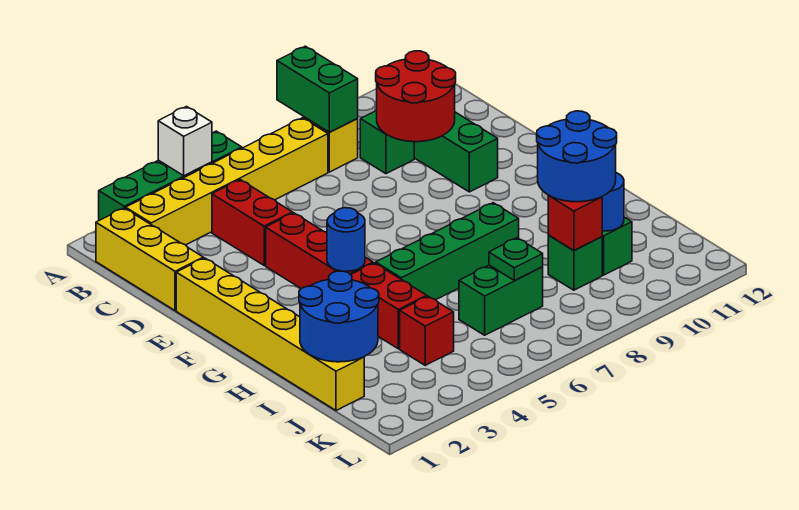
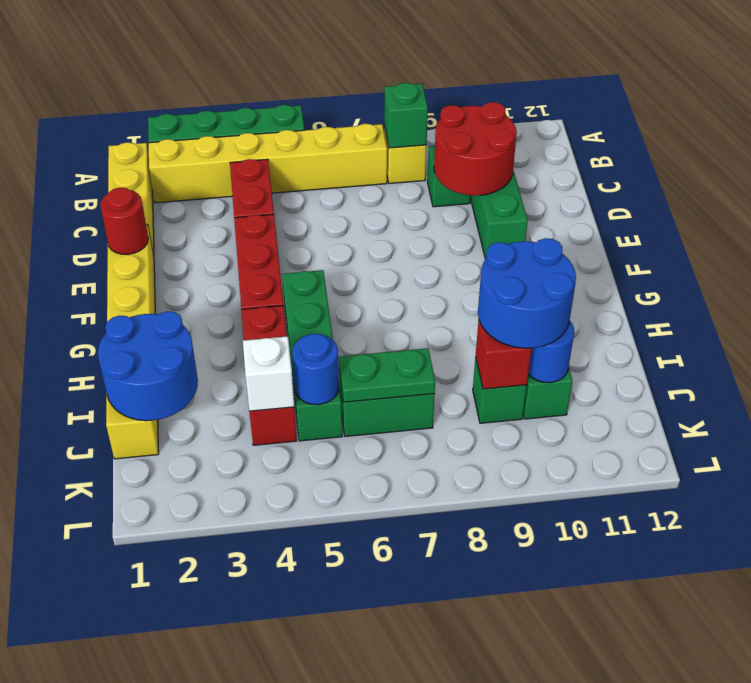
white 1x1 brick [158,107,212,176] -> white 1x1 brick moved to [243,336,294,411]
green 1x2 brick [277,46,358,132] -> green 1x1 brick [384,83,428,148]
none -> red 1x1 round brick [100,188,148,254]
blue 1x1 round brick [327,208,365,271] -> blue 1x1 round brick moved to [292,334,339,405]
green 1x4 brick [376,203,519,300] -> green 1x4 brick turned to [282,270,342,441]
green 1x1 plate [489,238,543,281] -> green 1x2 plate [339,348,435,402]

